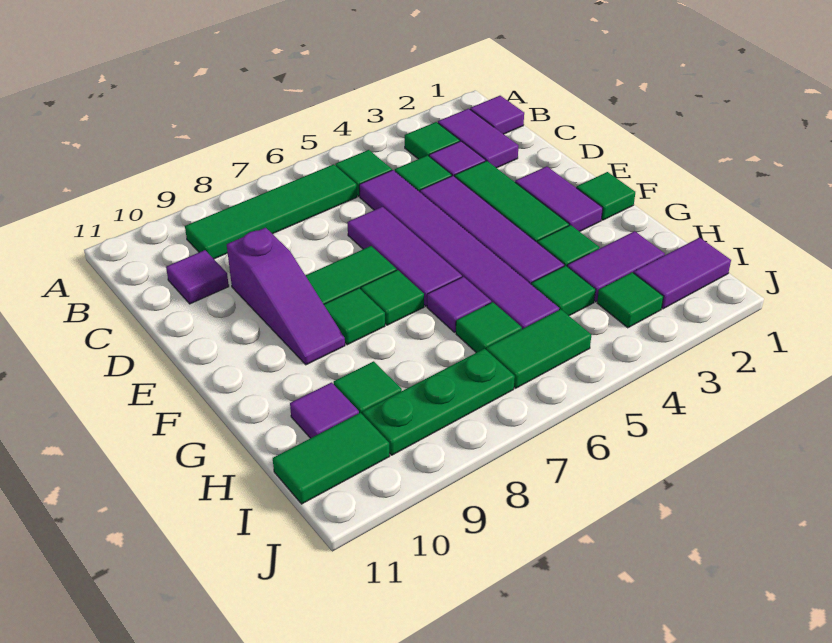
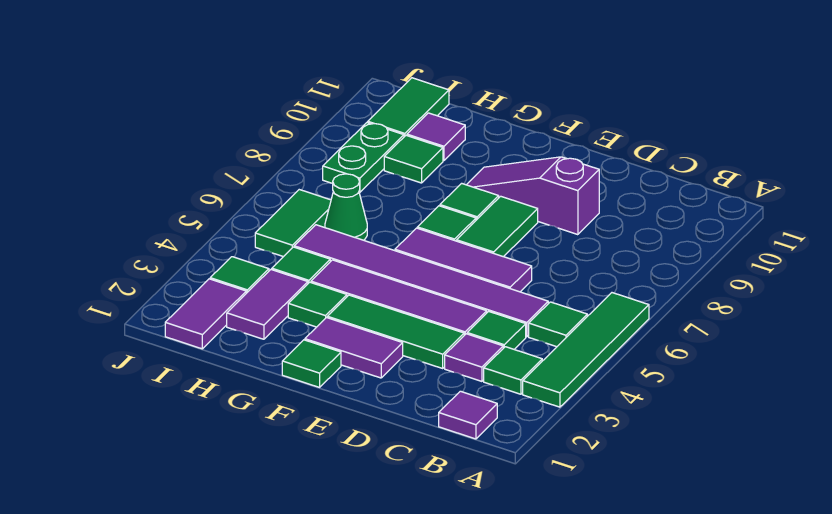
purple 1x2 tile [438,109,519,168] -> none
green 1x4 tile [185,164,357,259] -> green 1x4 tile moved to [523,293,649,407]
purple 1x1 tile [166,250,229,304] -> none
purple 1x1 tile [427,277,491,332] -> none
green 1x1 tile [456,302,522,353] -> green 1x1 cone [325,174,367,240]
green 1x3 plate [363,349,515,455] -> green 1x2 plate [323,123,404,193]

